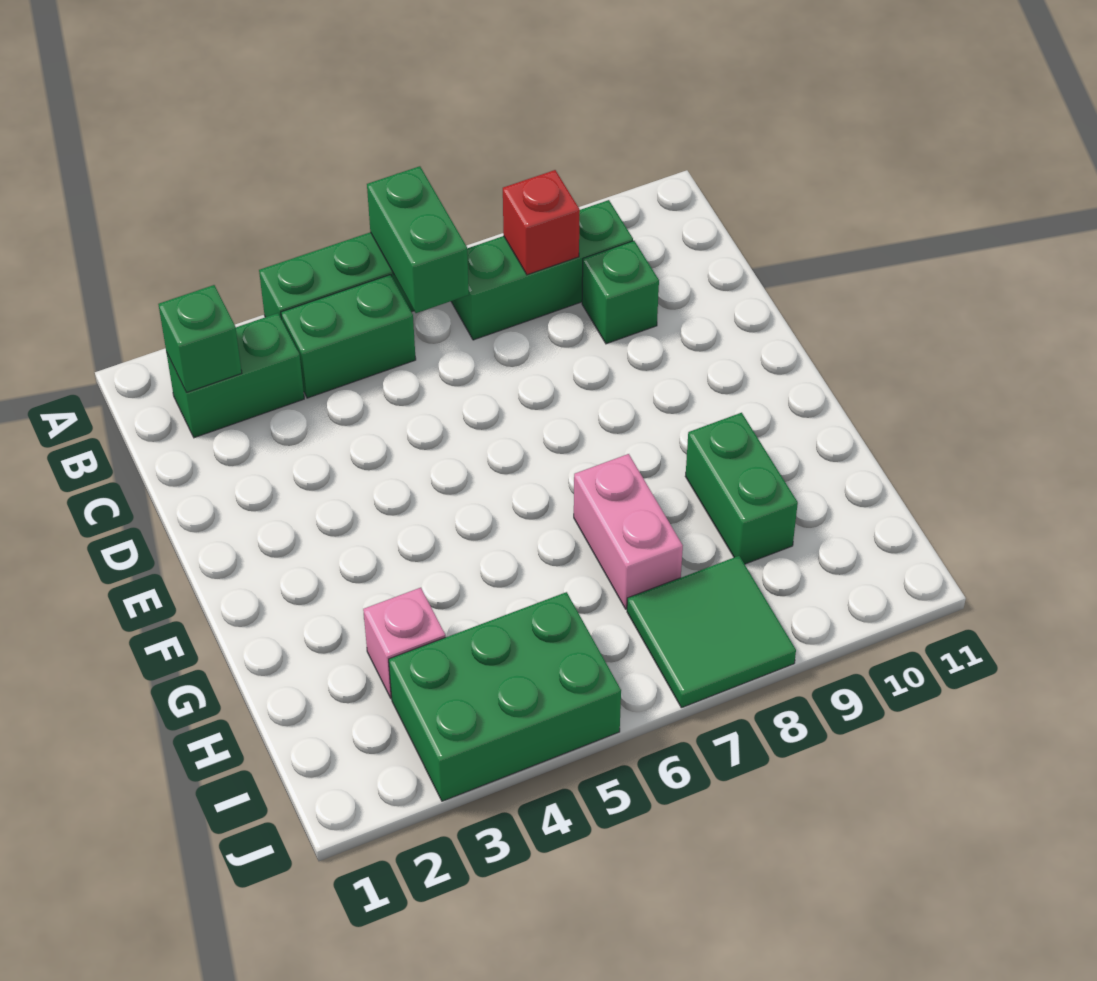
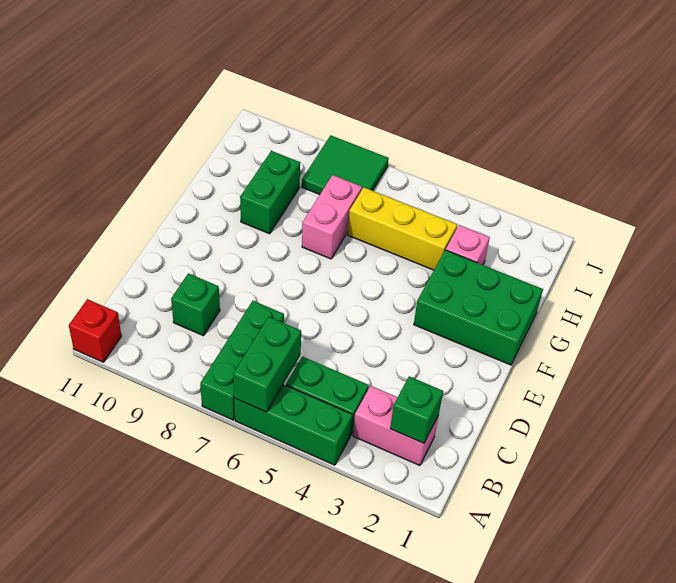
green 1x2 brick [166,313,304,438] -> pink 1x2 brick [353,386,438,466]
green 1x3 brick [451,200,633,340] -> green 1x3 brick turned to [200,301,284,420]
red 1x1 brick [503,170,580,275] -> red 1x1 brick moved to [69,299,121,362]
none -> yellow 1x3 brick [348,188,457,270]
green 2x3 brick [389,592,621,801] -> green 2x3 brick moved to [414,250,543,365]

